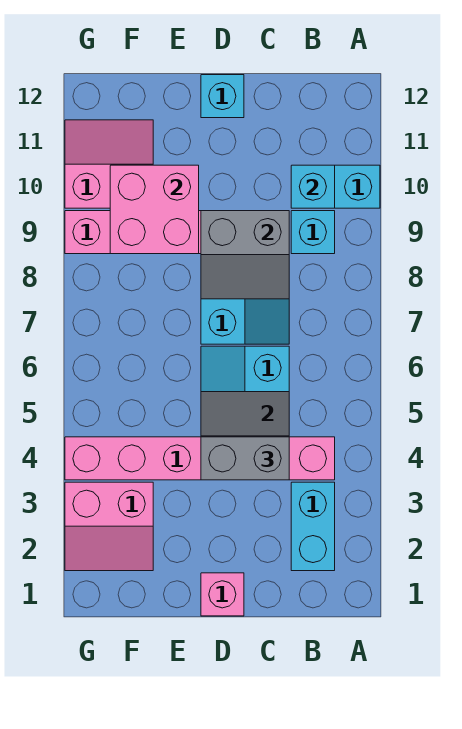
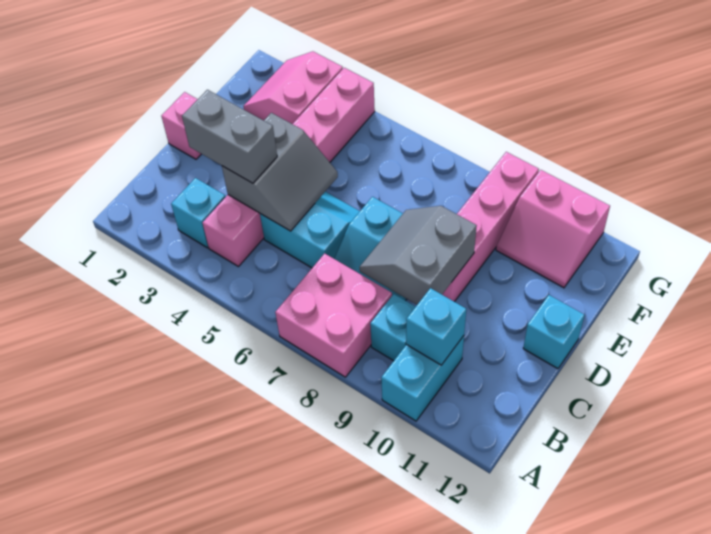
cyan 1x2 brick [291,482,335,571] -> cyan 1x1 brick [171,178,225,248]
grey 1x2 brick [201,437,289,480] -> grey 1x2 brick turned to [182,90,277,183]
pink 2x2 brick [110,165,199,254] -> pink 2x2 brick moved to [275,253,392,377]
pink 2x2 slope [65,120,153,208] -> pink 2x2 slope turned to [496,170,610,288]

